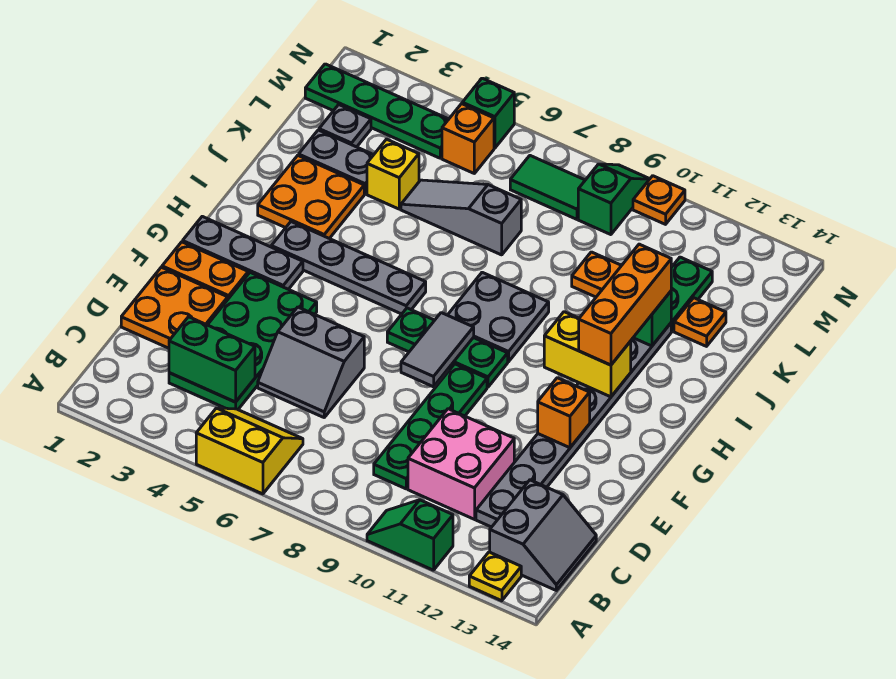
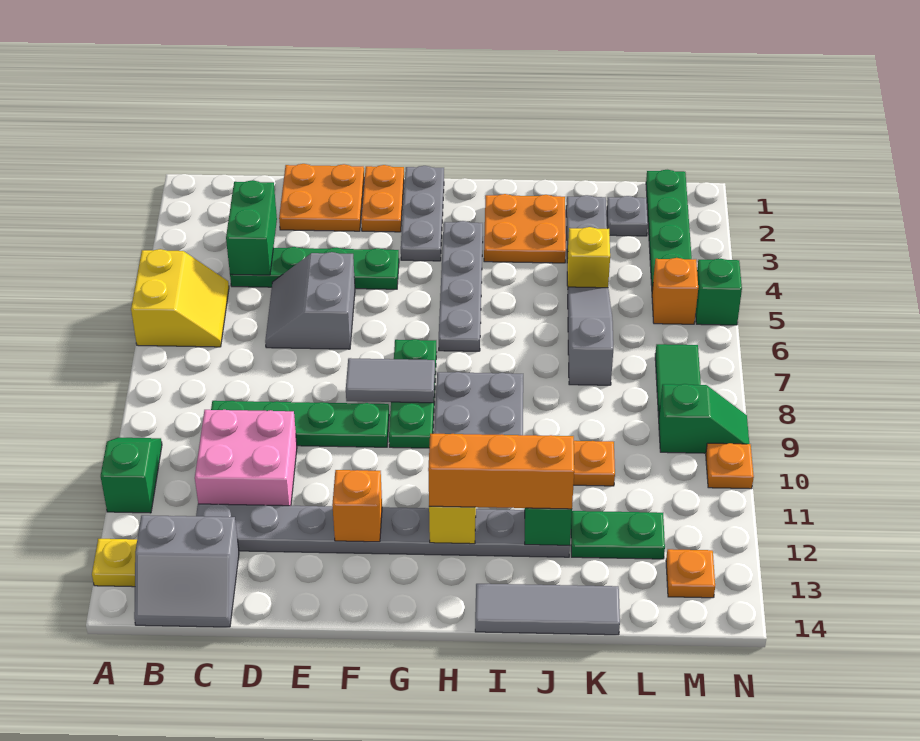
green 2x4 plate [169,273,317,409] -> green 1x4 plate [230,247,399,289]
none -> grey 1x3 tile [475,584,620,635]
orange 1x1 plate [674,298,726,346] -> orange 1x1 plate moved to [666,549,715,598]

